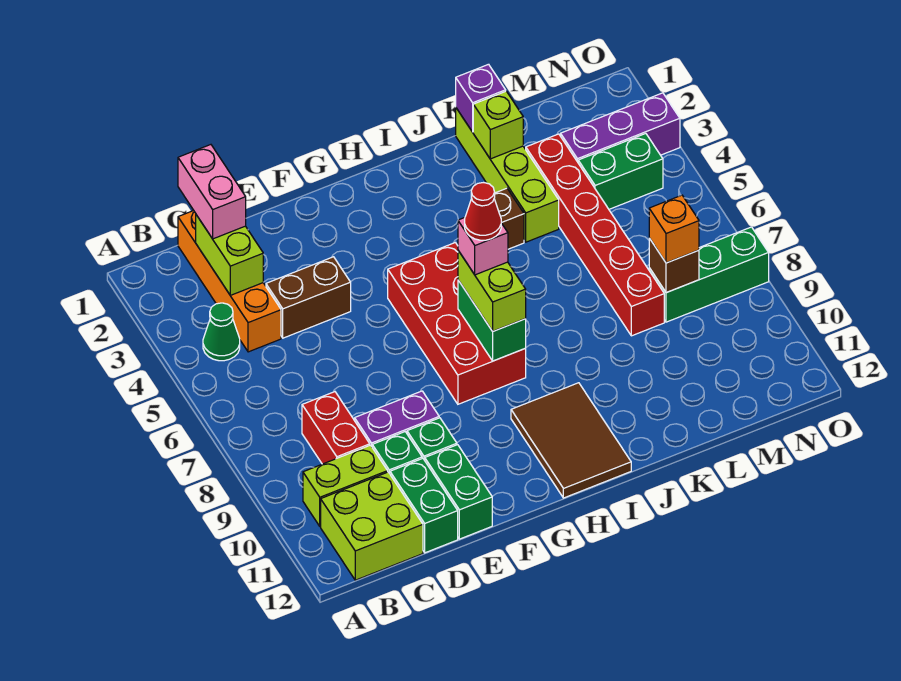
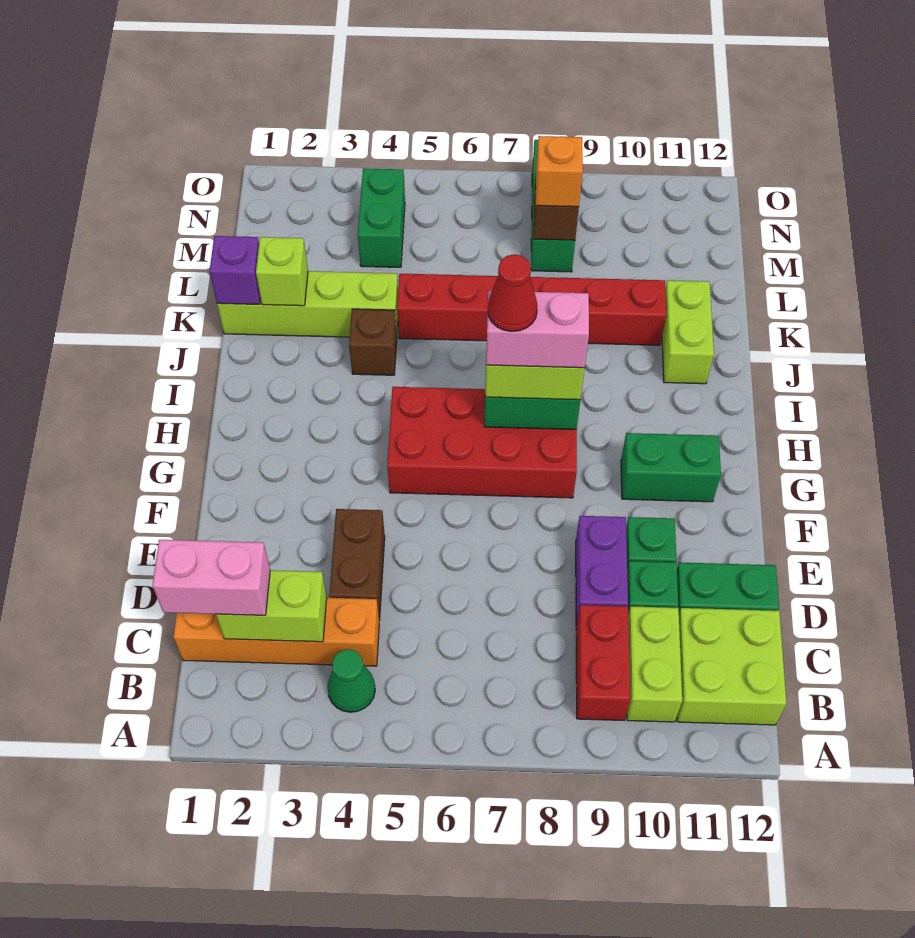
red 1x2 brick [302,392,370,464] -> red 1x2 brick turned to [576,605,630,720]
green 1x2 brick [425,445,492,539] -> green 1x2 brick moved to [621,433,721,502]
pink 1x1 brick [458,218,508,275] -> pink 1x2 brick [486,291,589,368]
brown 2x3 tile [511,383,631,498] -> none
none -> lime 1x2 brick [662,280,714,384]
red 1x6 brick [526,134,664,336] -> red 1x6 brick moved to [397,274,666,345]
purple 1x3 brick [561,93,680,162] -> none

